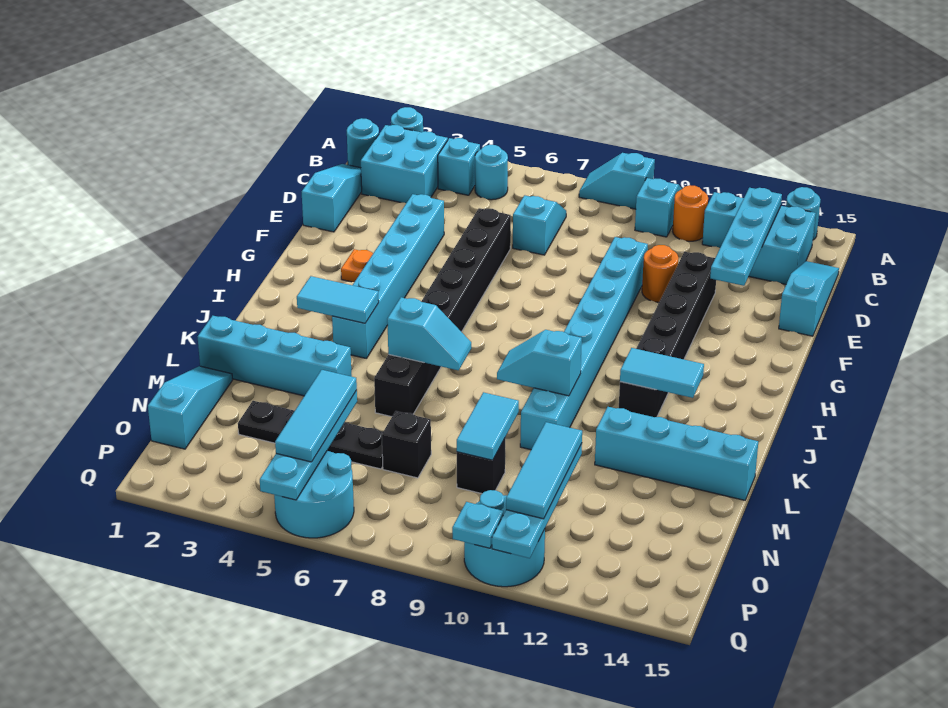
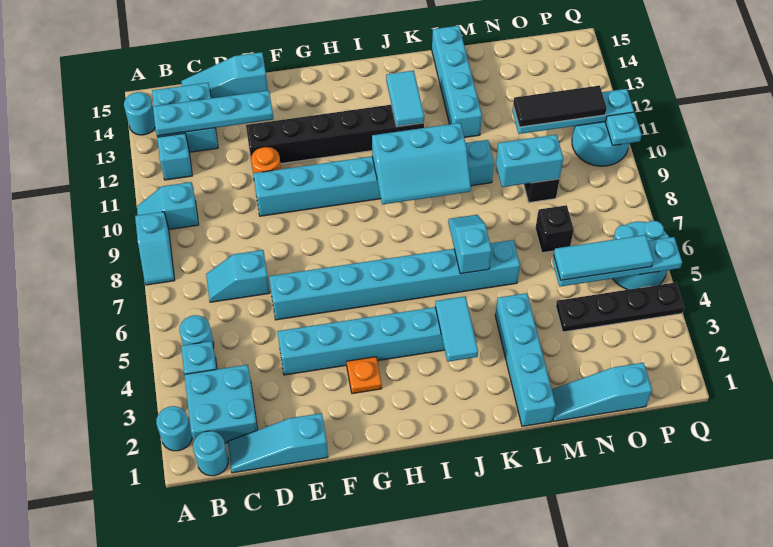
orange 1x1 round brick [673,185,708,241] -> none
black 1x8 brick [374,208,511,417] -> cyan 1x8 brick [269,240,520,320]
cyan 1x2 slope [497,330,582,396] -> cyan 2x3 slope [372,123,471,205]
cyan 1x2 tile [457,392,519,460] -> cyan 1x2 brick [496,135,563,187]
black 1x4 plate [238,401,383,469] -> black 1x4 plate turned to [556,282,684,332]
cyan 1x3 tile [506,422,582,519] -> black 1x3 tile [513,86,607,127]

